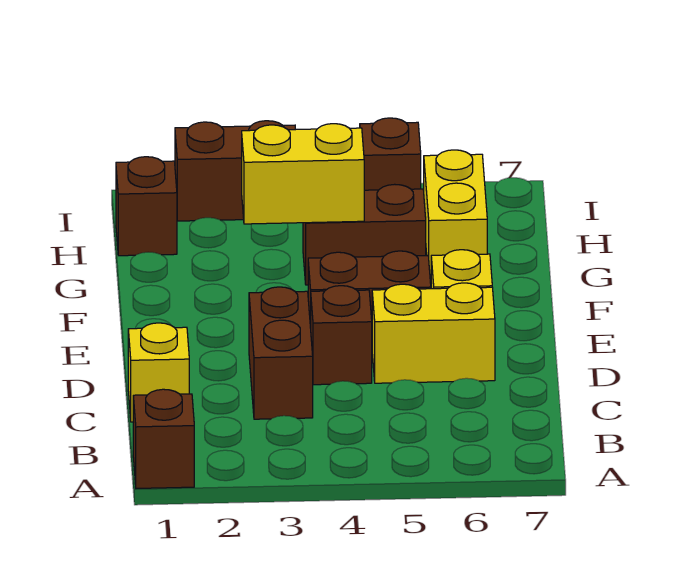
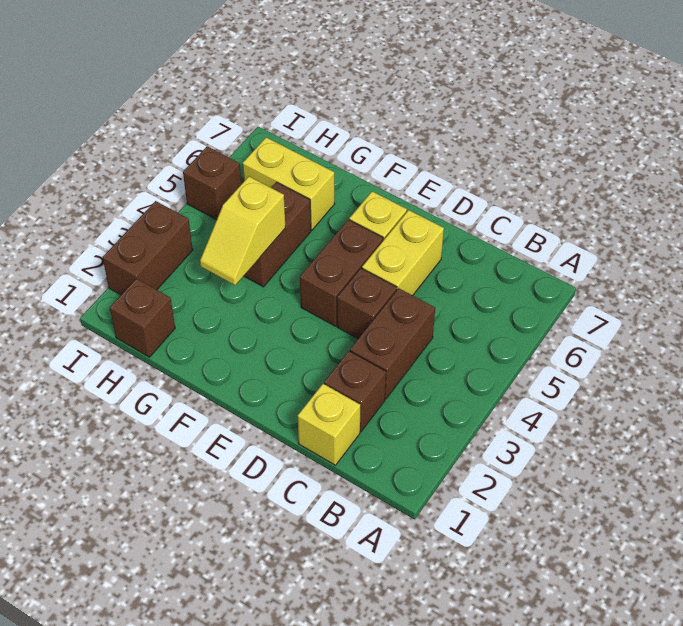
brown 1x1 brick [133,389,194,488] -> brown 1x1 brick moved to [324,351,386,432]
brown 1x2 brick [249,287,313,419] -> brown 1x2 brick turned to [350,288,435,399]
yellow 1x2 brick [242,124,364,224] -> yellow 1x2 slope [200,177,285,285]

